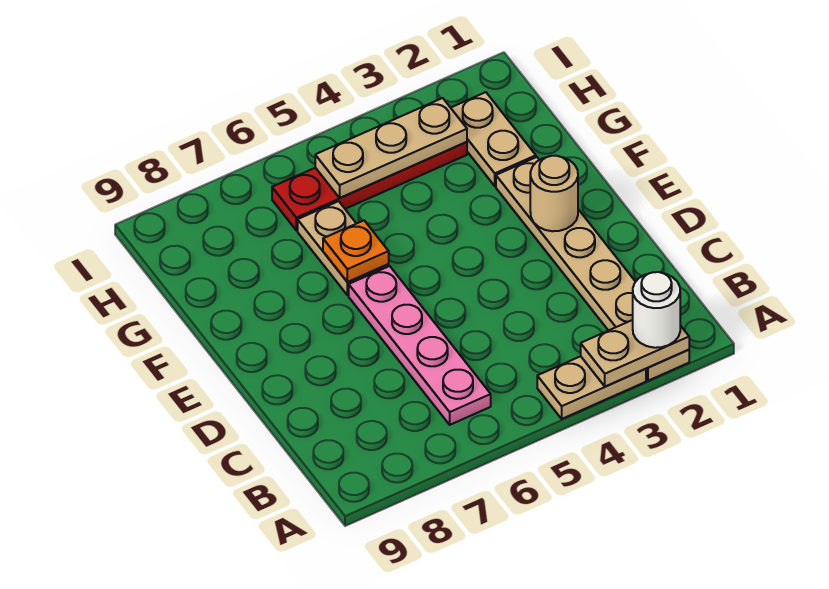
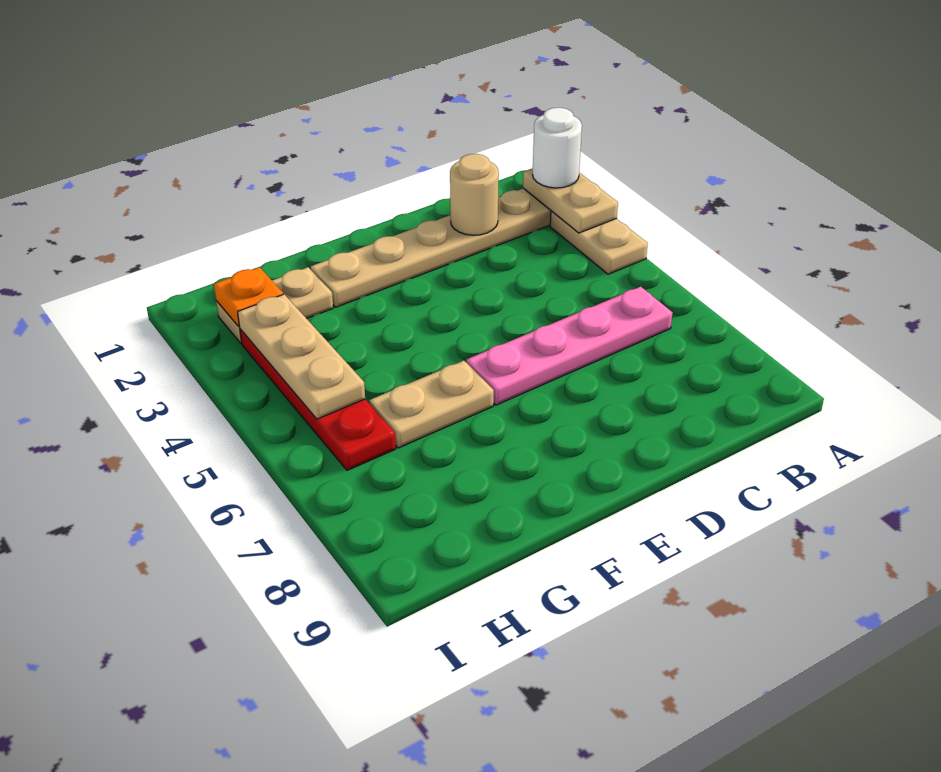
tan 1x1 round brick [530,156,578,231] -> tan 1x1 round brick moved to [450,154,499,235]
orange 1x1 plate [323,221,389,282] -> orange 1x1 plate moved to [214,267,283,327]

